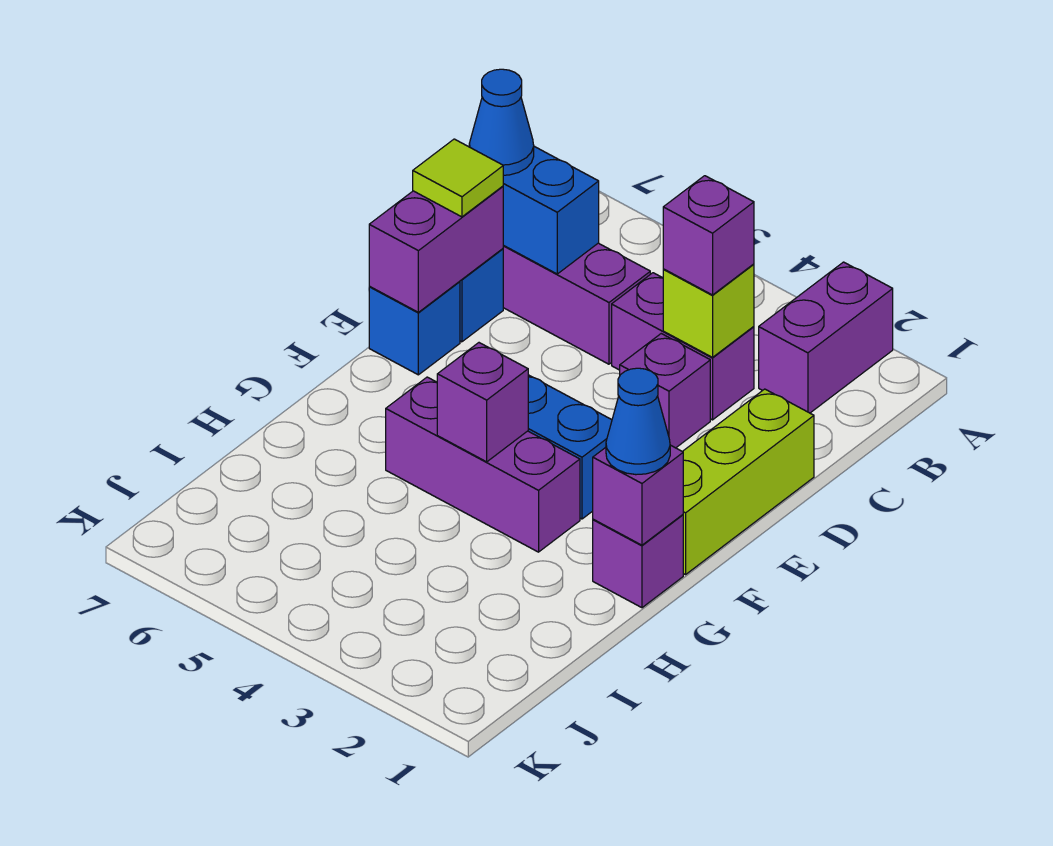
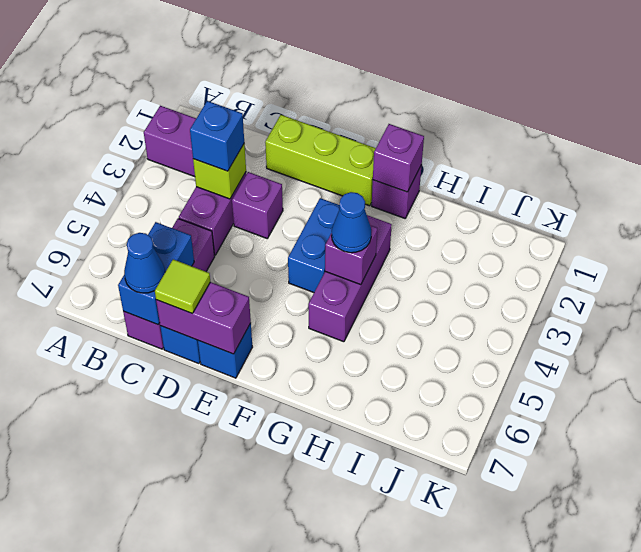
purple 1x1 brick [663,176,754,295] -> blue 1x1 brick [190,101,244,171]
blue 1x1 cone [606,368,670,475] -> blue 1x1 cone moved to [332,192,371,253]

